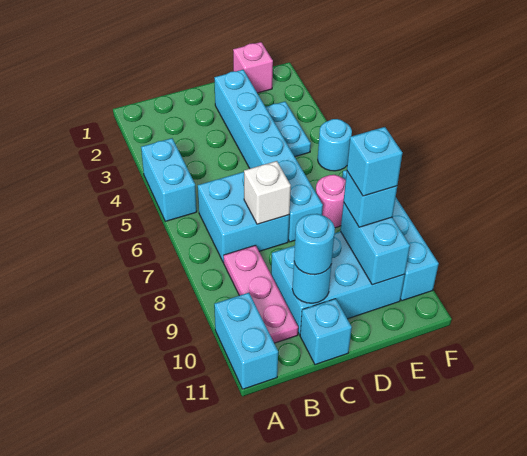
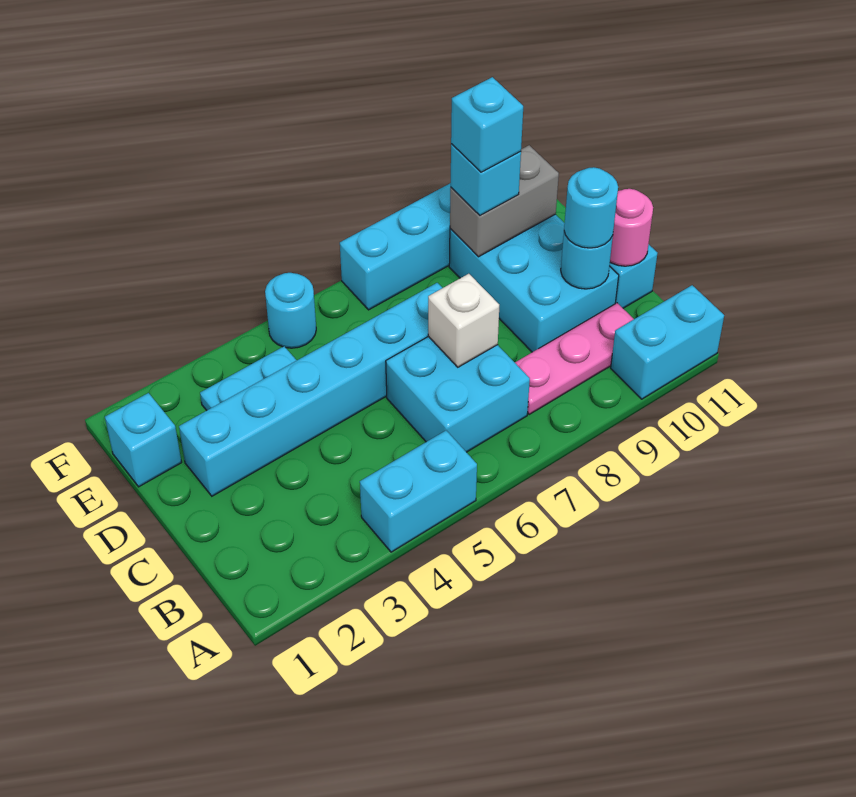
pink 1x1 brick [233,42,273,93] -> cyan 1x1 brick [105,393,182,487]
pink 1x1 round brick [316,175,346,228] -> pink 1x1 round brick moved to [610,189,653,266]
cyan 1x2 brick [341,202,410,285] -> grey 1x2 brick [450,145,559,257]

